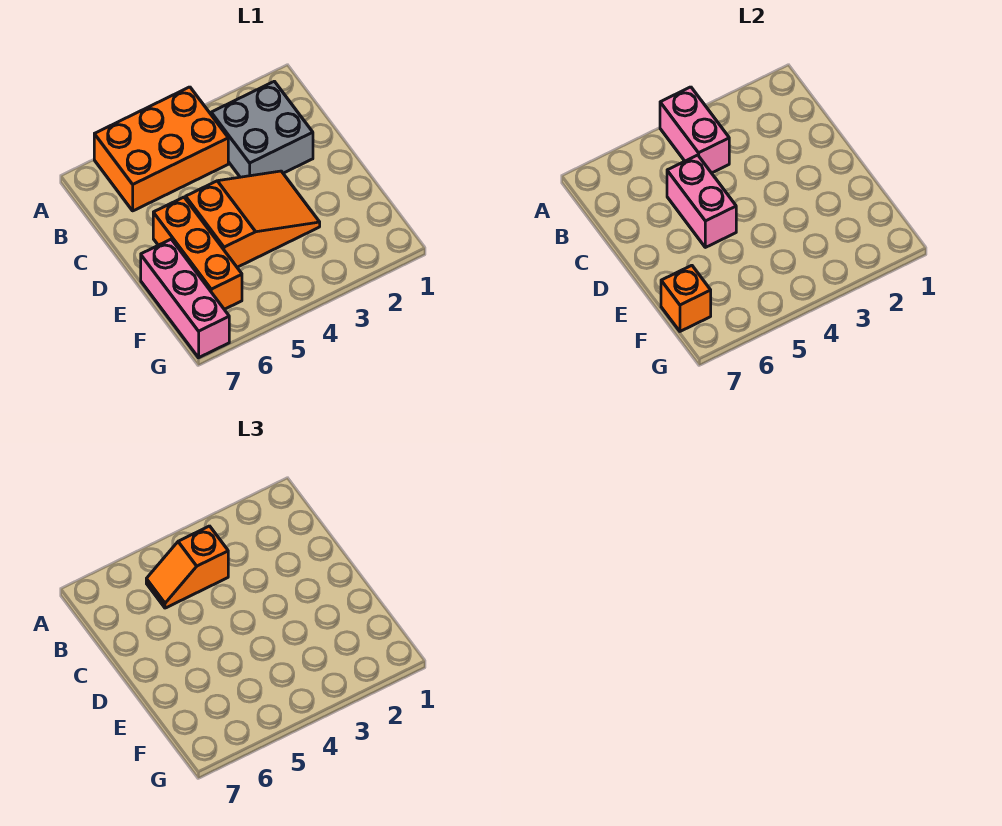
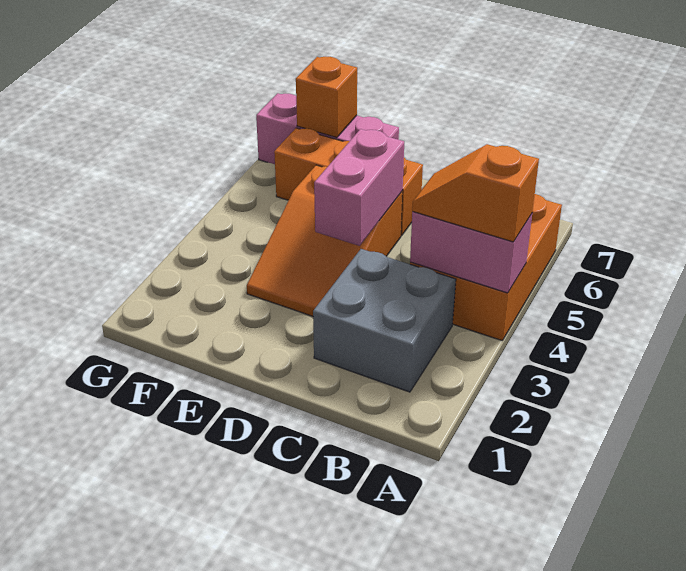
orange 1x2 slope [146,526,228,608] -> orange 1x2 slope turned to [412,144,539,242]
pink 1x2 brick [667,155,736,247] -> pink 1x2 brick turned to [314,129,404,246]

